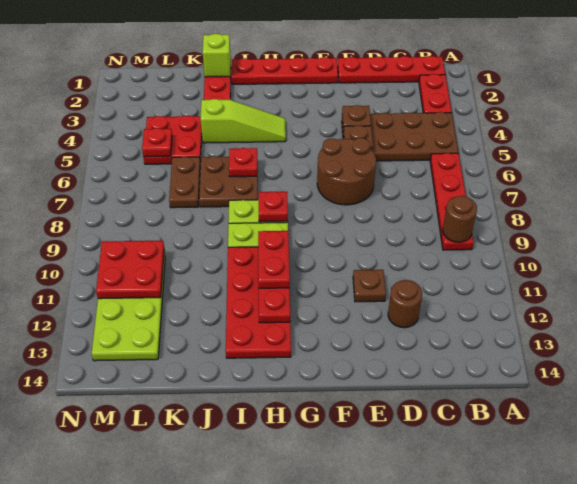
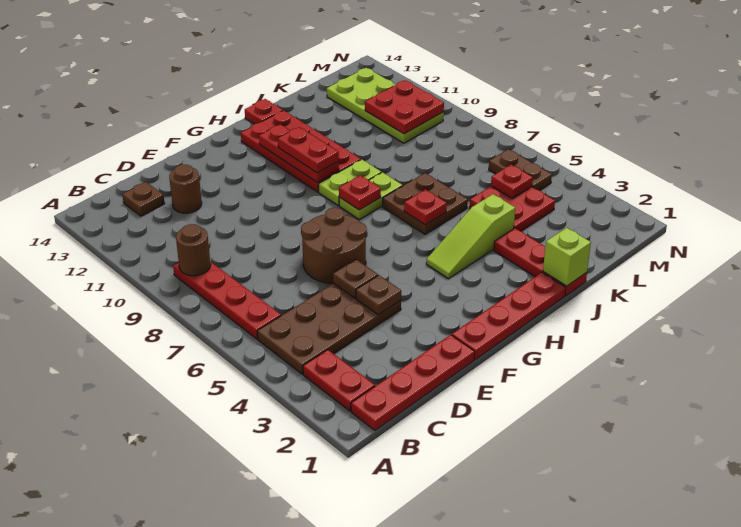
brown 1x1 plate [353,270,386,302] -> brown 1x1 plate moved to [122,182,165,216]
none -> red 1x1 plate [245,99,283,124]
brown 1x2 plate [169,157,200,208] -> brown 1x2 plate moved to [489,149,552,190]

